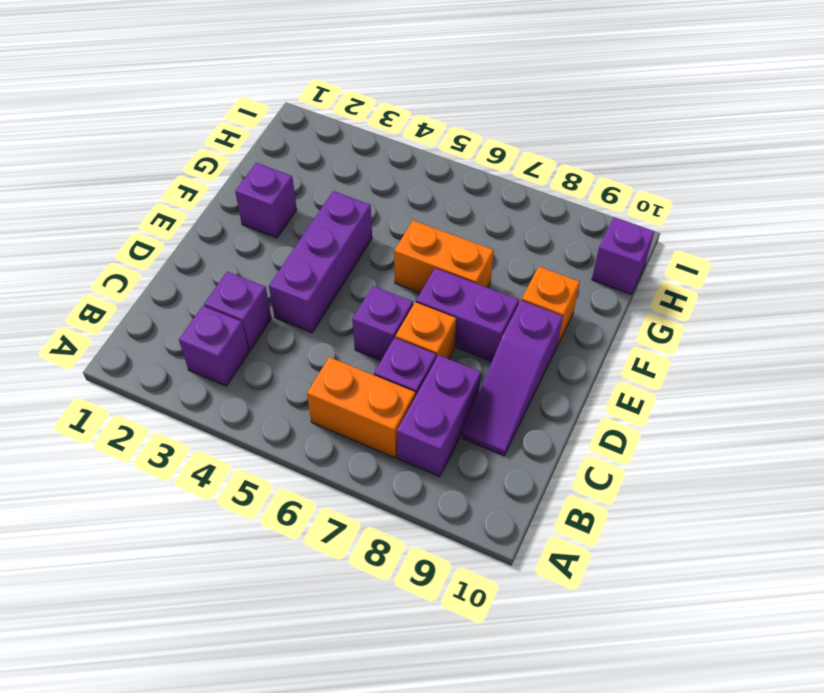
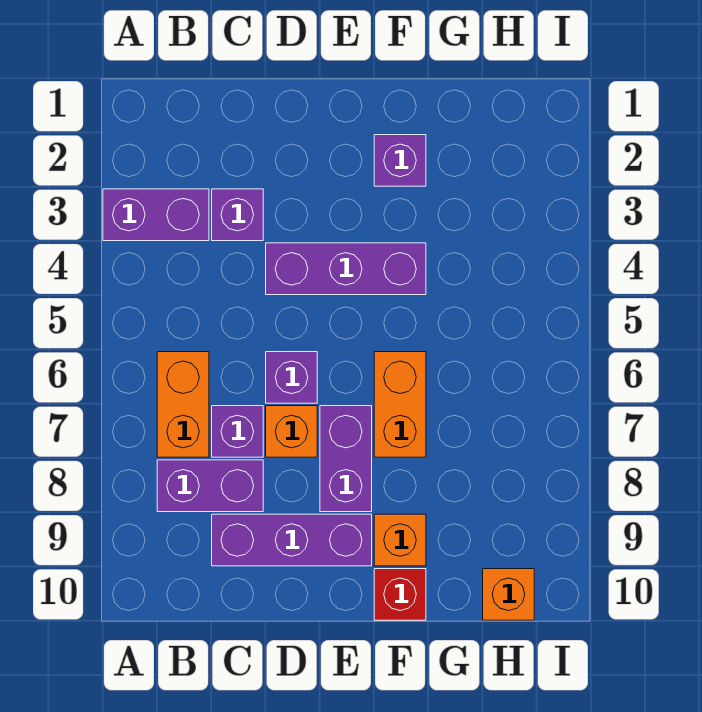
purple 1x1 brick [179,306,249,386] -> purple 1x2 brick [103,189,209,241]
purple 1x3 slope [462,300,563,456] -> purple 1x3 brick [212,514,372,566]
none -> red 1x1 brick [374,569,426,620]
purple 1x1 brick [592,217,655,294] -> orange 1x1 brick [483,569,534,620]

